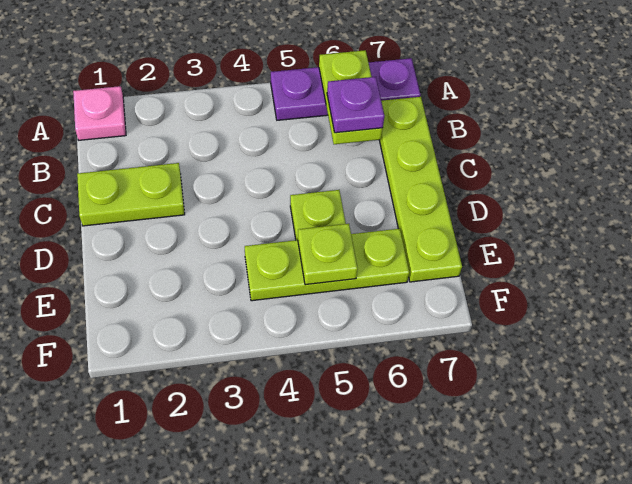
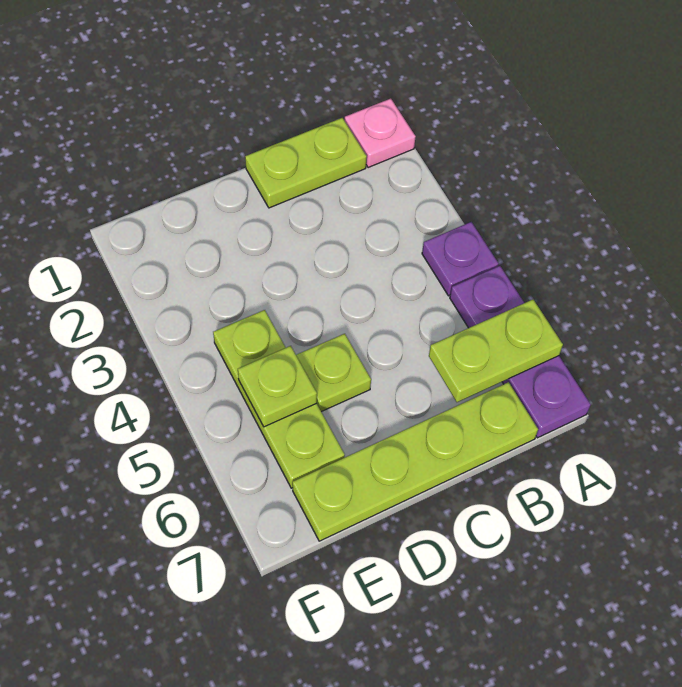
purple 1x1 plate [327,77,384,133] -> purple 1x1 plate moved to [422,222,499,296]
lime 1x2 plate [77,163,185,226] -> lime 1x2 plate turned to [245,118,367,208]

